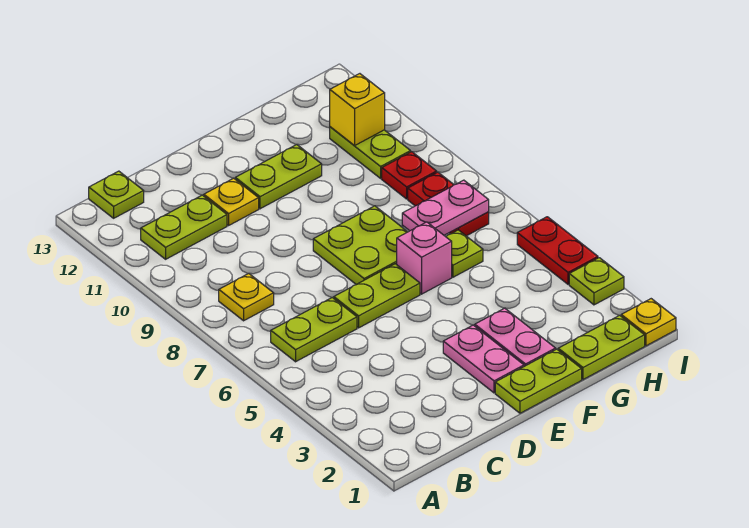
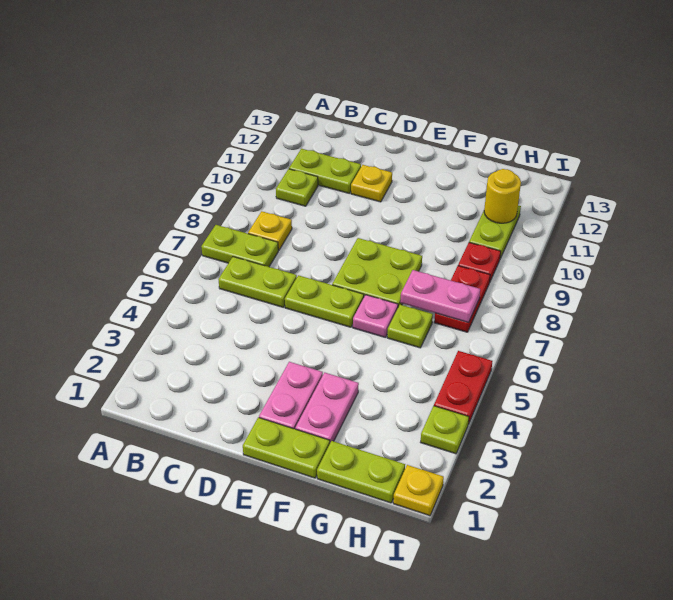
lime 1x1 plate [89,171,144,218] -> lime 1x1 plate moved to [276,169,318,206]
lime 1x2 plate [235,144,322,209] -> lime 1x2 plate moved to [201,225,278,267]
pink 1x1 brick [397,222,452,294] -> pink 1x1 plate [353,295,398,338]
yellow 1x1 brick [330,74,385,145] -> yellow 1x1 round brick [484,169,521,223]

